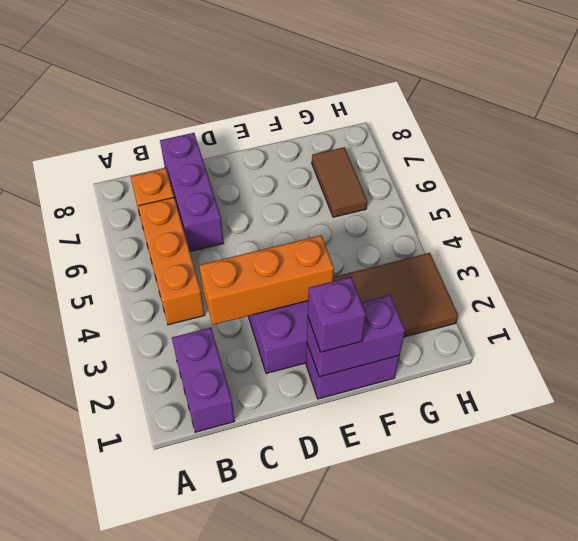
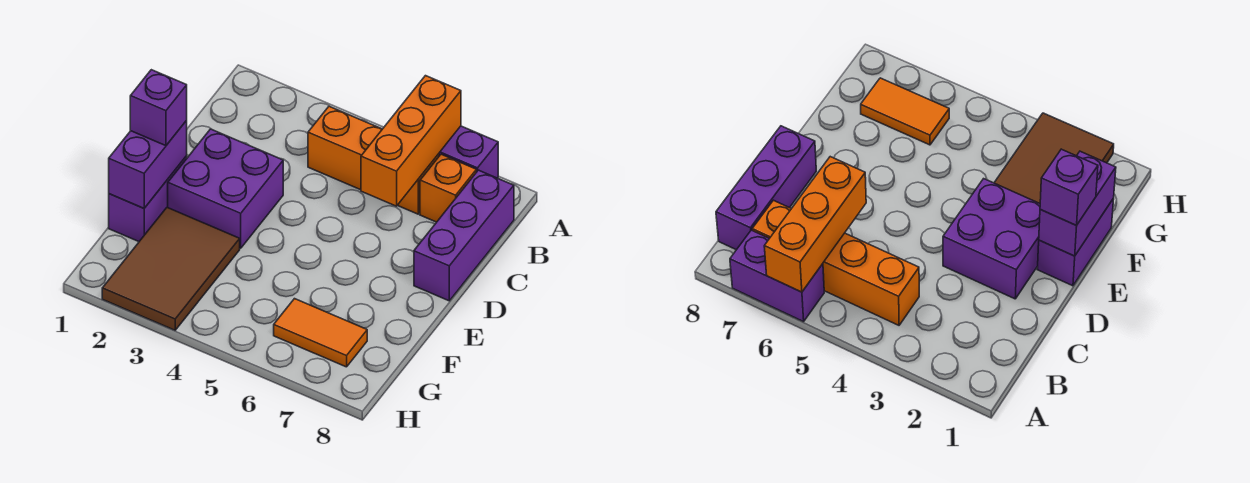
purple 1x2 brick [172,328,234,432] -> purple 1x2 brick moved to [439,126,498,178]
orange 1x3 brick [199,235,334,325] -> orange 1x3 brick moved to [361,76,461,206]
purple 1x3 brick [160,133,224,252] -> purple 1x3 brick turned to [414,170,514,301]
brown 1x2 tile [312,147,367,217] -> orange 1x2 tile [274,299,367,367]

